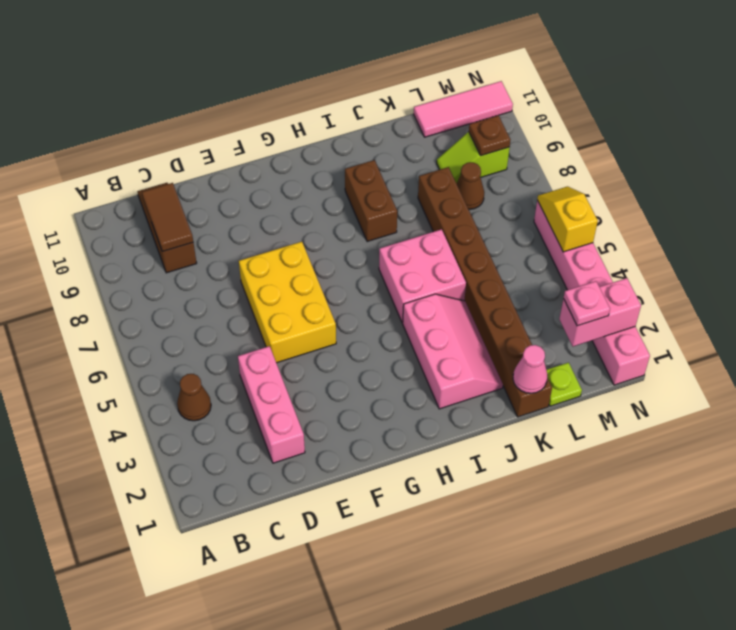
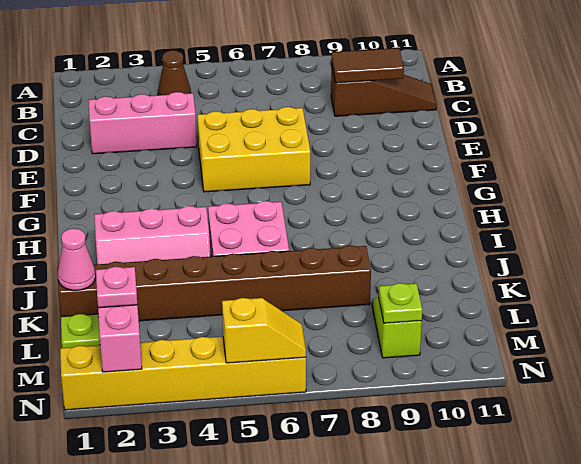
brown 1x2 brick [345,160,397,242] -> none
brown 1x1 cone [457,162,484,209] -> none
pink 1x3 tile [414,81,513,137] -> none
brown 1x1 plate [469,115,510,156] -> lime 1x1 plate [379,283,422,323]
pink 1x6 brick [534,200,650,385] -> yellow 1x6 brick [60,337,306,410]

